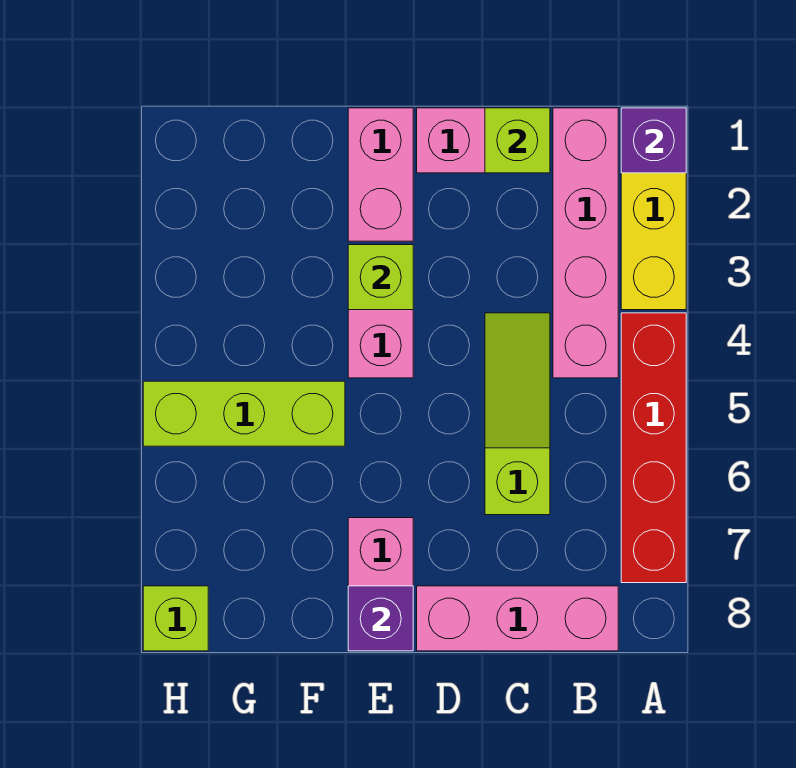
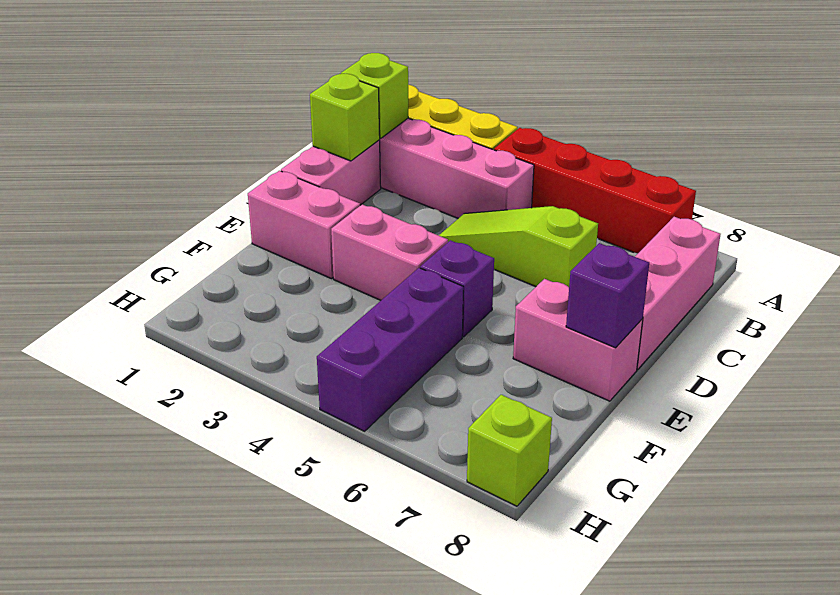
purple 1x1 brick [621,108,686,173] -> purple 1x1 brick moved to [420,240,494,337]
lime 1x1 brick [348,245,413,310] -> lime 1x1 brick moved to [341,53,408,138]
lime 1x3 brick [143,381,345,446] -> purple 1x3 brick [317,268,463,431]

